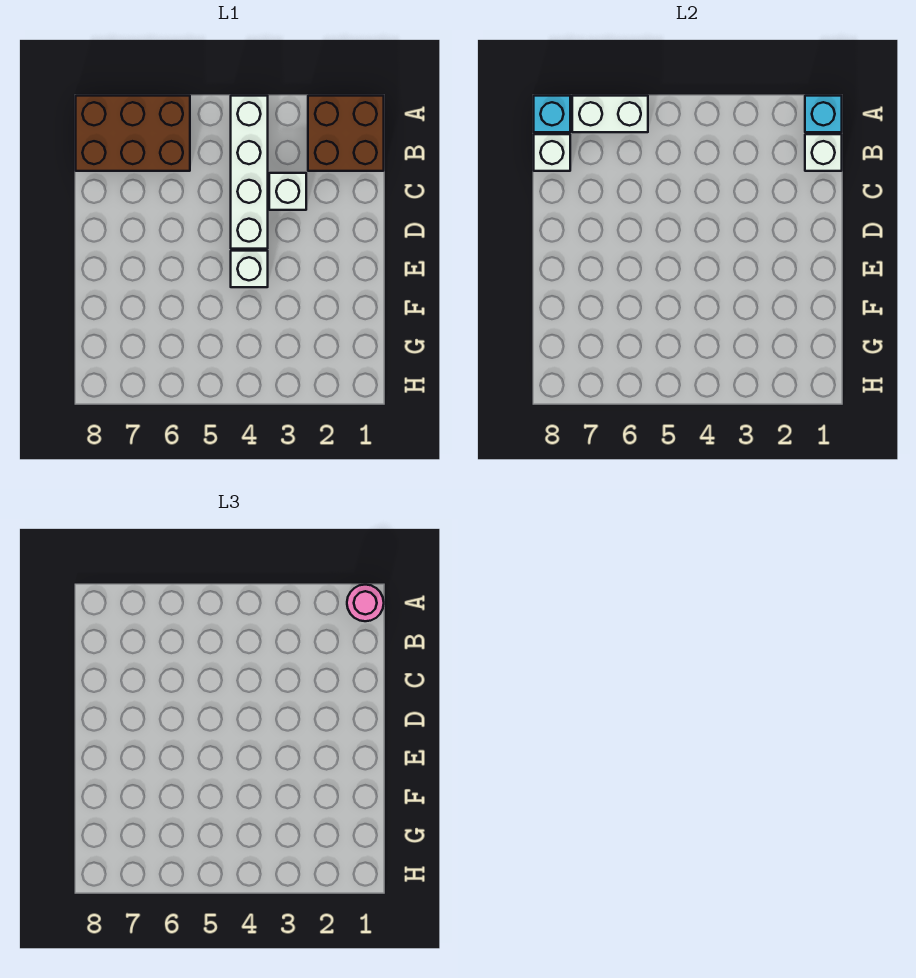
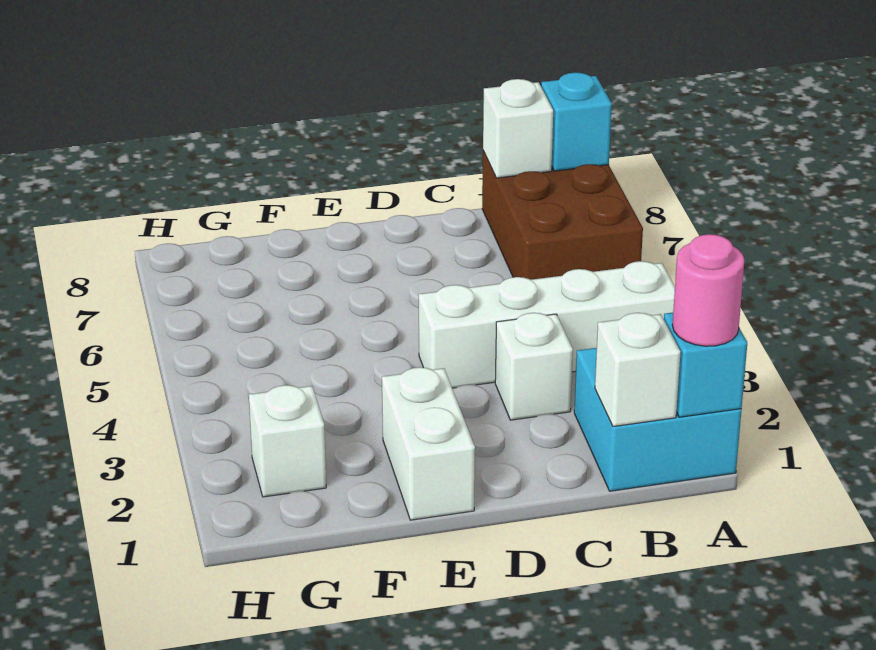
brown 2x2 brick [308,96,384,171] -> cyan 2x2 brick [574,348,742,491]
white 1x2 brick [572,96,648,132] -> white 1x2 brick moved to [382,367,475,520]
white 1x1 brick [231,251,268,287] -> white 1x1 brick moved to [249,385,326,497]

